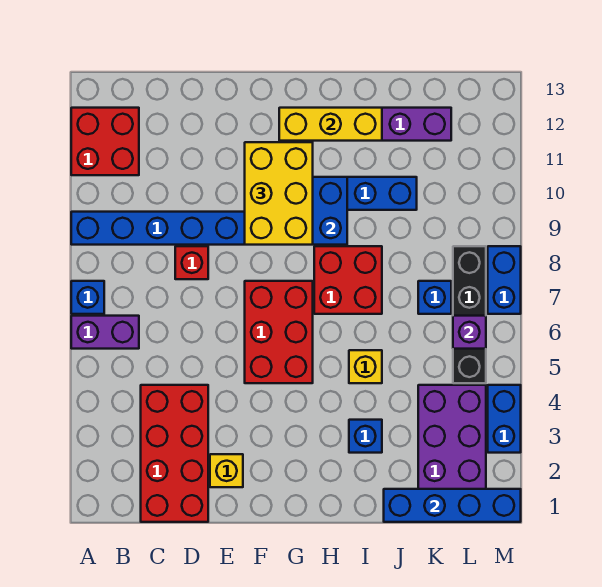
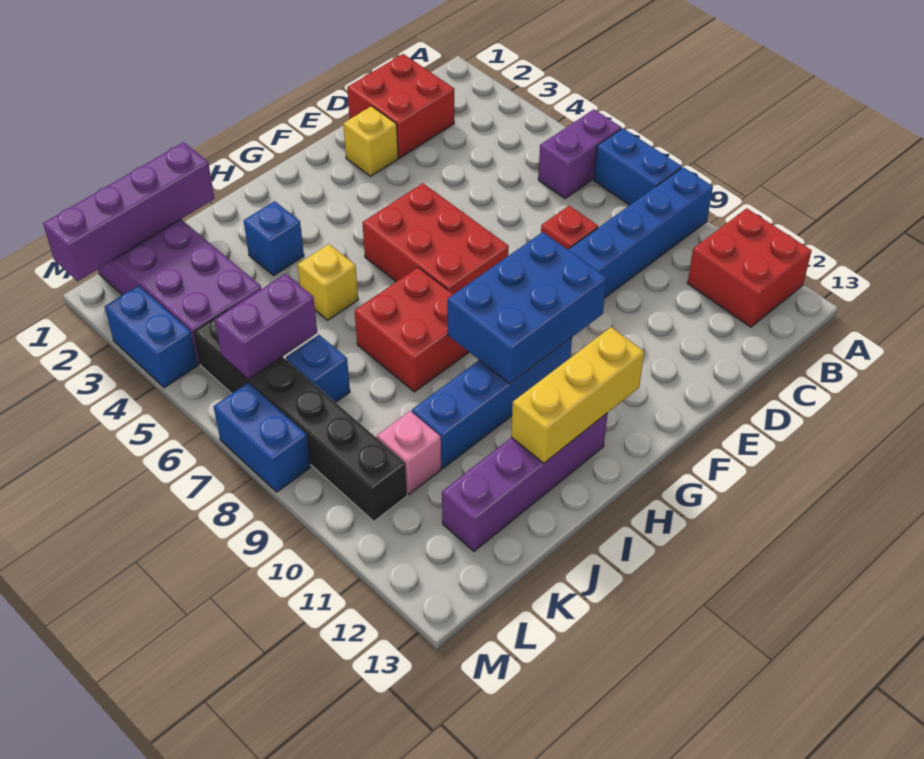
blue 1x1 brick [71,281,104,314] -> blue 1x2 brick [594,128,682,205]
red 2x4 brick [141,385,208,522] -> red 2x2 brick [347,54,454,158]
yellow 2x3 brick [245,142,313,245] -> none
blue 1x4 brick [384,489,521,522] -> purple 1x4 brick [43,142,215,281]
none -> pink 1x1 brick [377,411,441,494]
black 1x4 brick [453,246,486,383] -> black 1x6 brick [194,310,407,521]
purple 1x1 brick [453,316,486,349] -> purple 1x2 brick [215,274,317,380]

